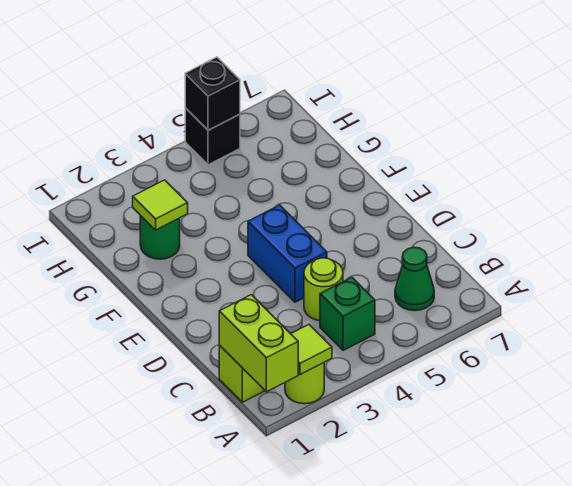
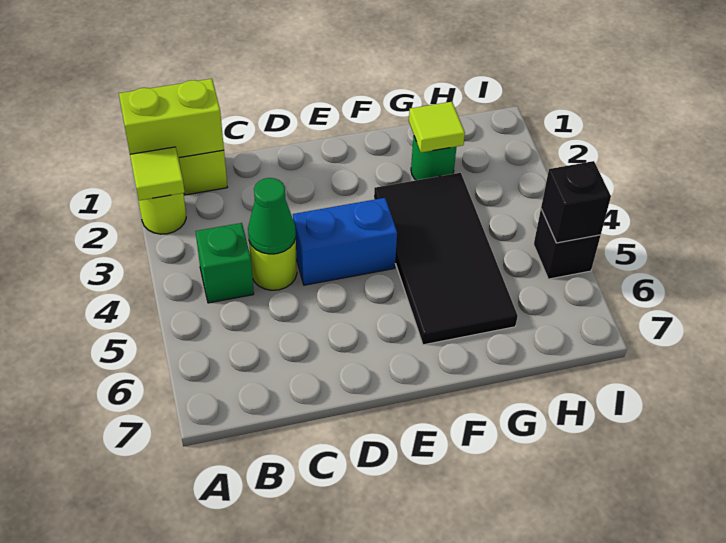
green 1x1 cone [395,247,434,311] -> green 1x1 cone moved to [248,178,296,254]
none -> black 2x4 tile [374,173,518,345]

